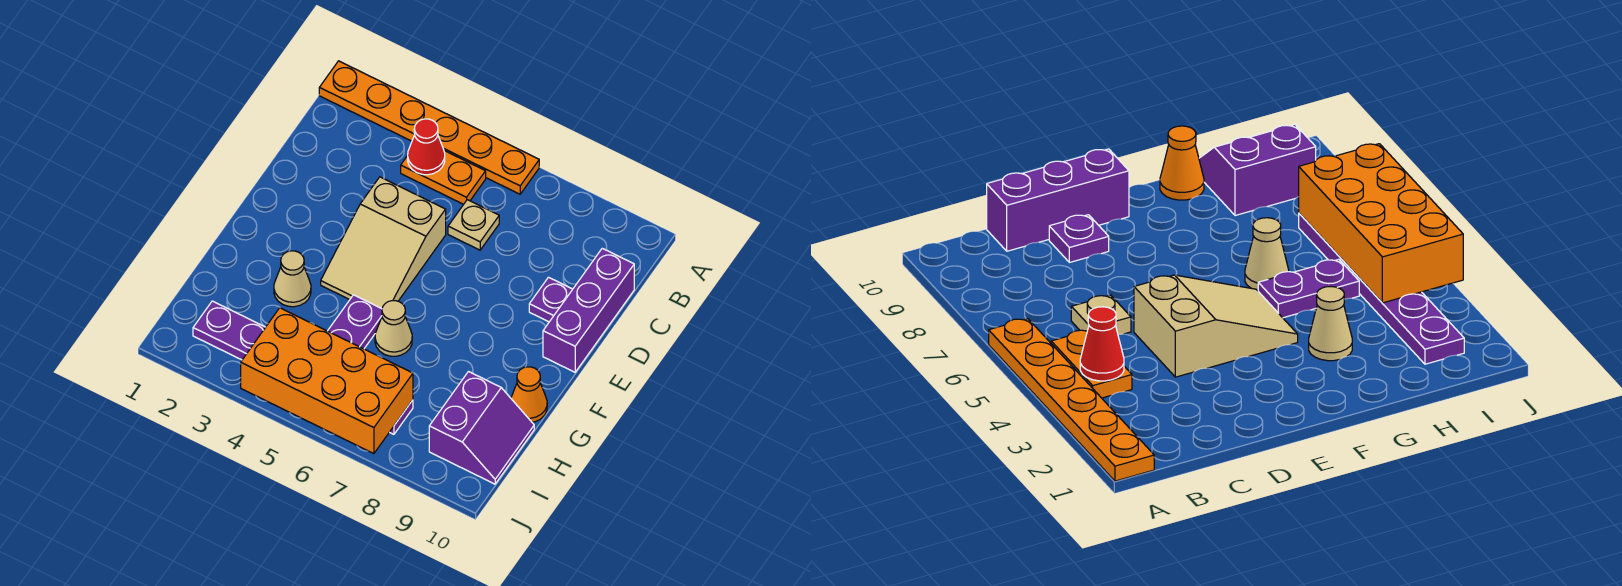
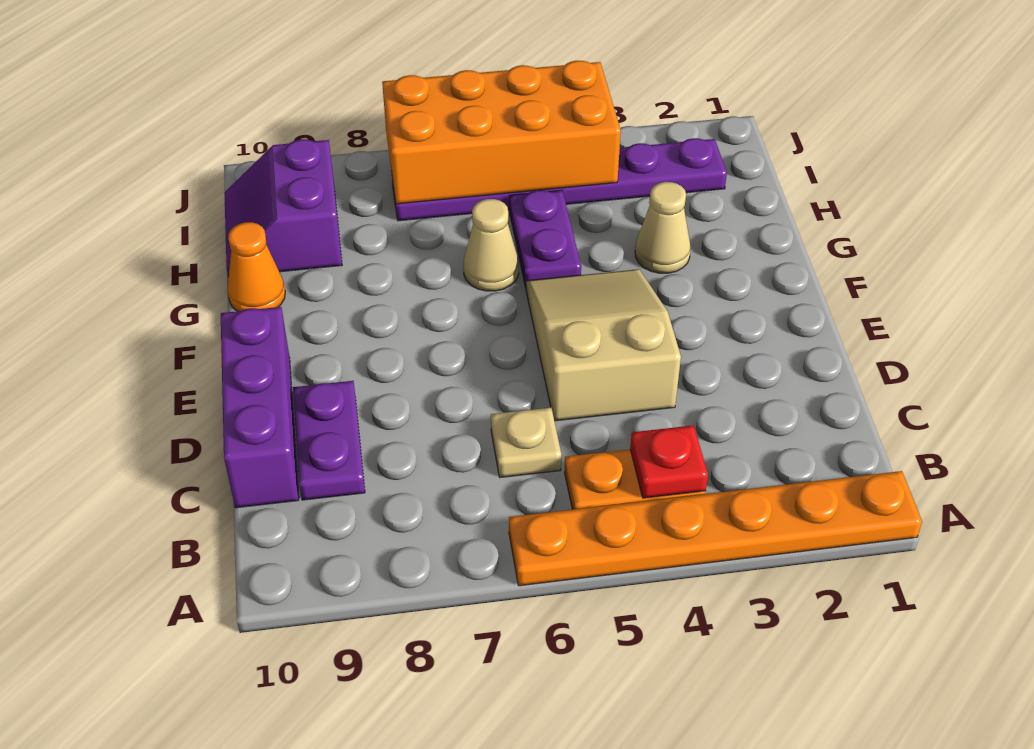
red 1x1 cone [408,119,445,175] -> red 1x1 plate [630,425,708,498]
purple 1x1 plate [529,277,573,322] -> purple 1x2 plate [293,381,365,500]

